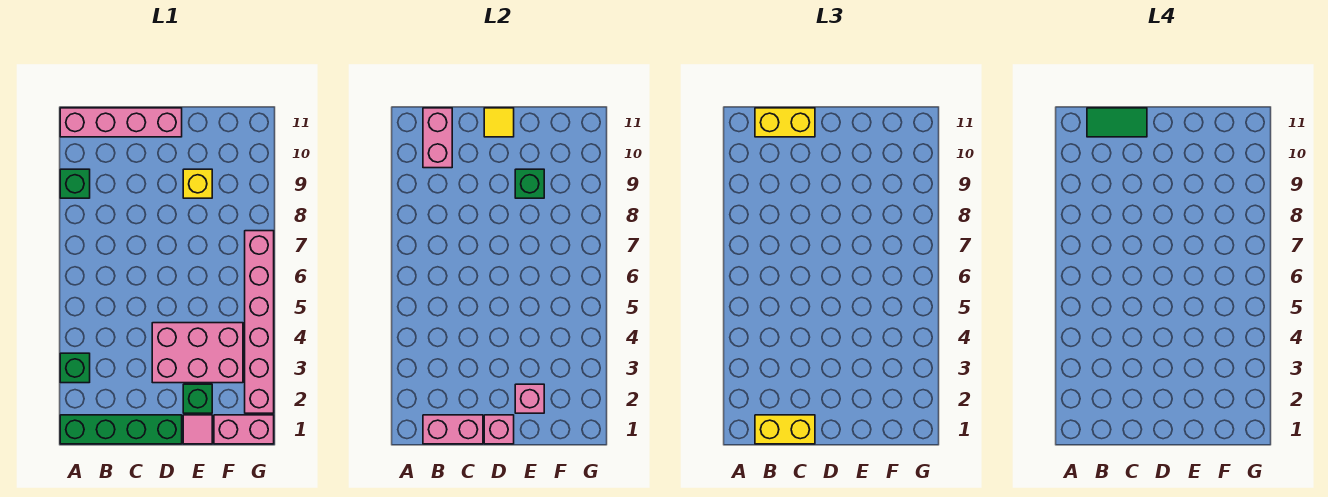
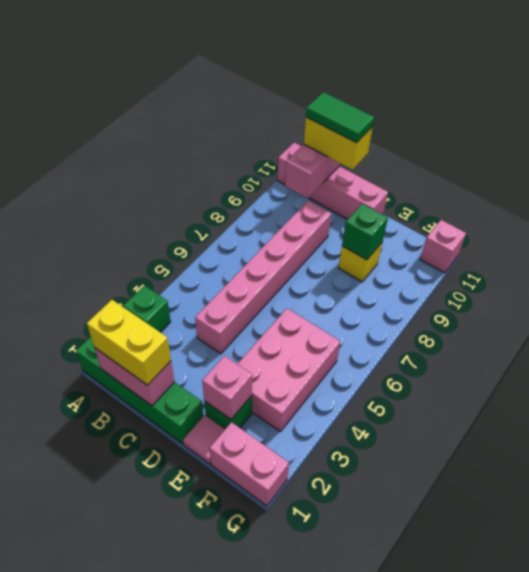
green 1x1 brick [60,169,90,198] -> none
pink 1x1 brick [484,415,514,444] -> pink 1x1 brick moved to [420,220,466,273]
pink 2x3 brick [152,323,243,383] -> pink 2x3 brick turned to [238,308,340,431]
yellow 1x1 tile [484,108,514,137] -> none
pink 1x6 brick [245,231,274,413] -> pink 1x6 brick moved to [195,201,331,354]

